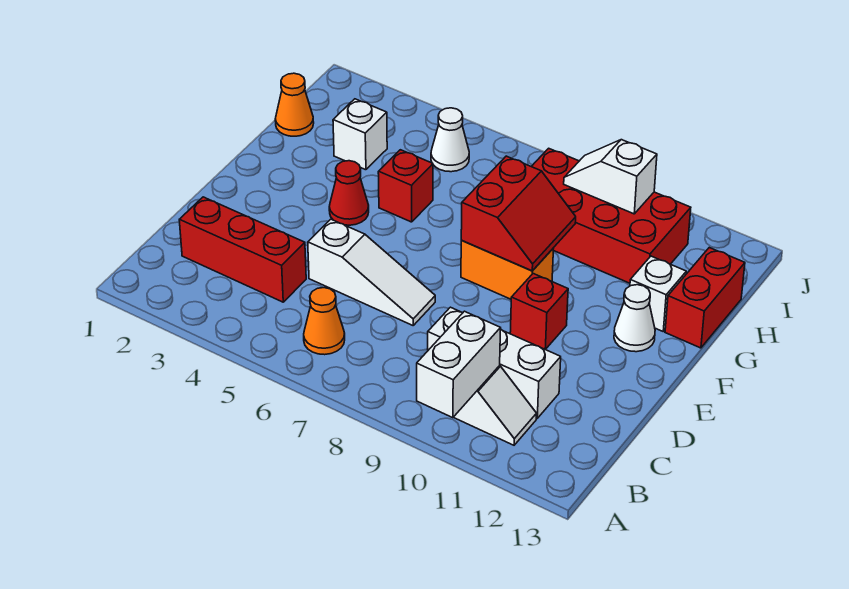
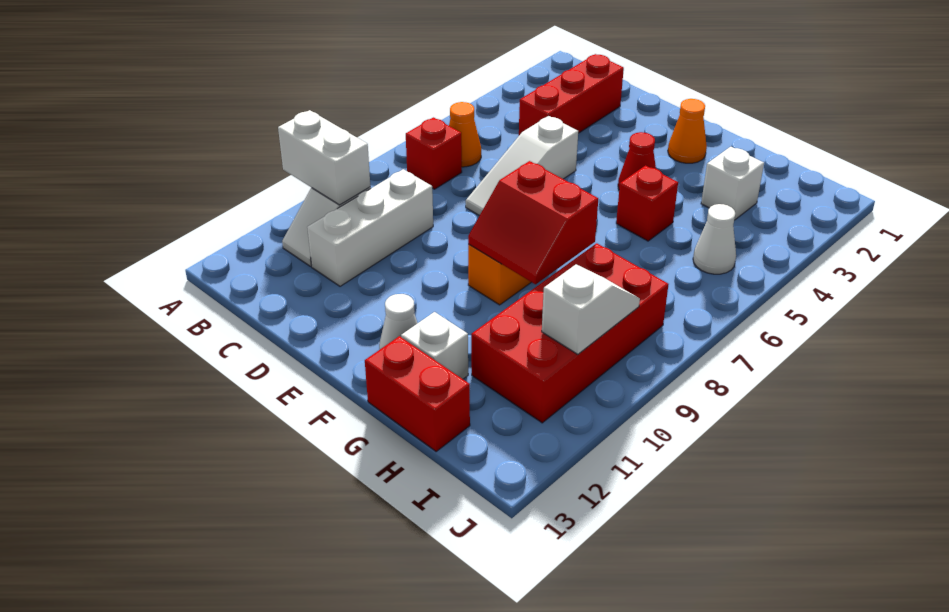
red 1x1 brick [510,274,568,349] -> red 1x1 brick moved to [406,117,462,189]
orange 1x1 cone [275,73,314,136] -> orange 1x1 cone moved to [668,99,707,163]

